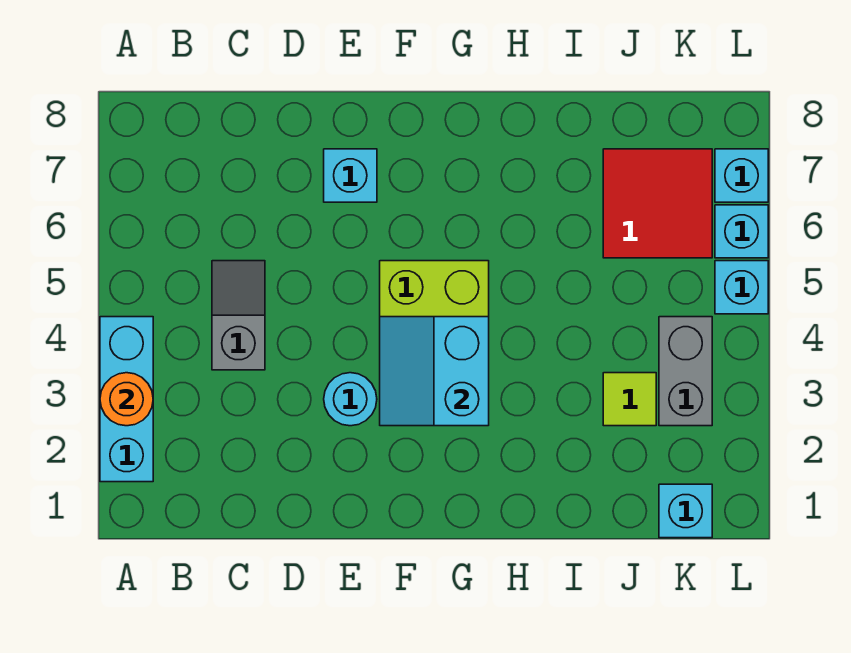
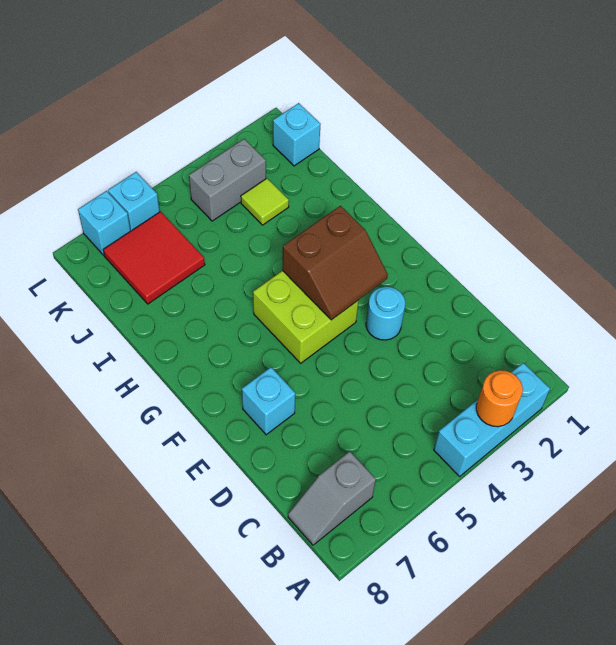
grey 1x2 slope [212,261,265,370] -> grey 1x2 slope moved to [288,451,376,545]
cyan 2x2 slope [380,317,489,426] -> brown 2x2 slope [282,206,388,320]
cyan 1x1 brick [715,261,768,314] -> none

